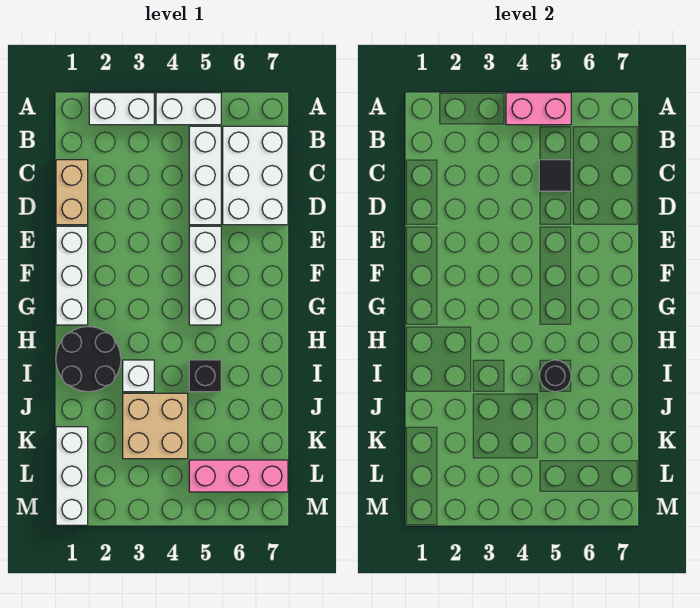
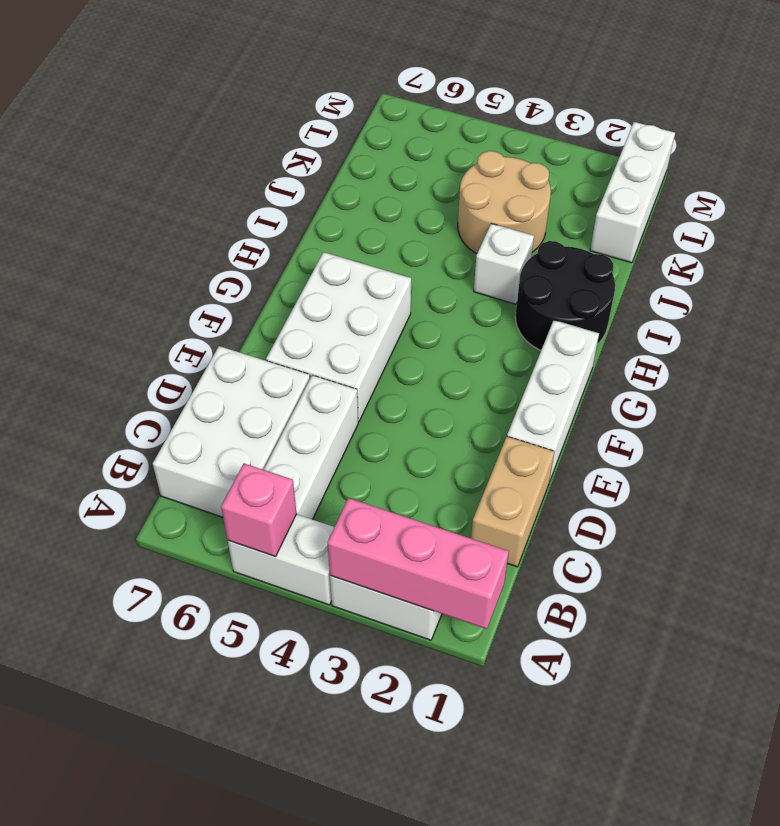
pink 1x2 brick [506,93,571,125] -> pink 1x1 brick [221,464,297,557]
black 1x1 tile [539,160,571,191] -> none
white 1x3 brick [189,226,221,325] -> white 2x3 brick [266,252,411,422]
black 1x1 brick [189,360,221,392] -> none
black 1x1 round brick [539,360,571,392] -> none
tan 2x2 brick [123,393,188,459] -> tan 2x2 round brick [458,151,551,254]
pink 1x3 brick [189,460,288,492] -> pink 1x3 brick moved to [328,498,509,629]

